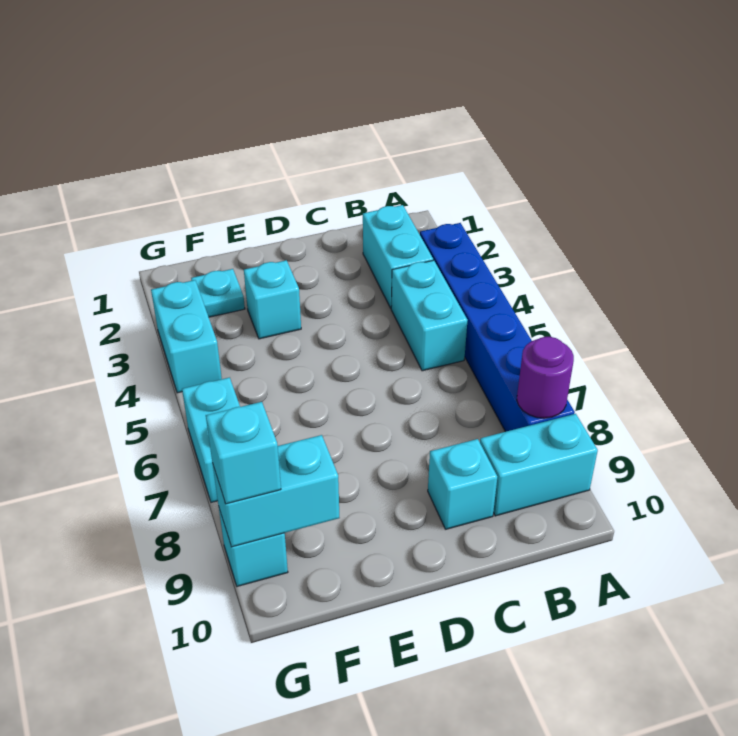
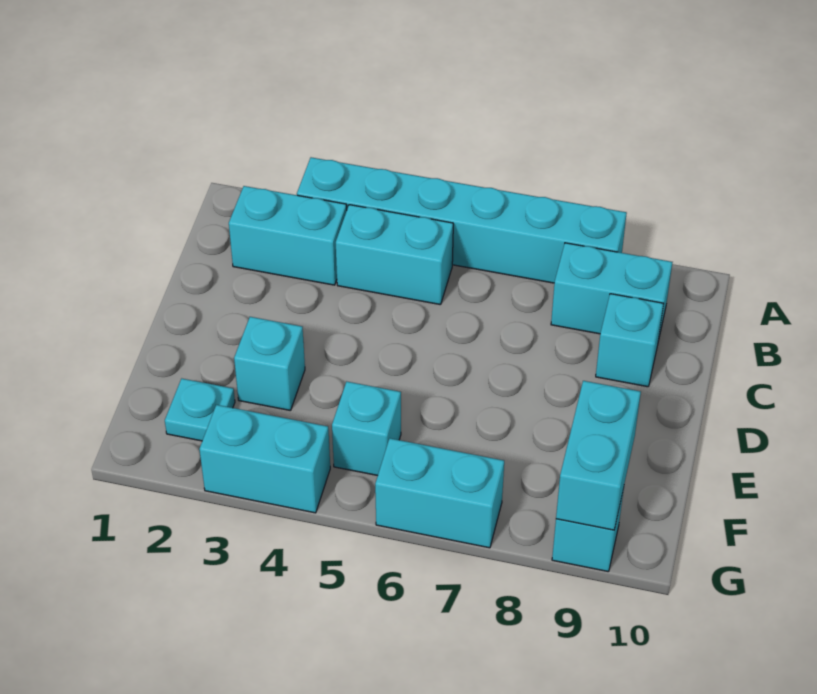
blue 1x6 brick [420,223,575,432] -> cyan 1x6 brick [297,157,627,283]
purple 1x1 round brick [517,337,574,418] -> none
cyan 1x2 brick [480,414,598,516] -> cyan 1x2 brick turned to [551,243,672,341]
cyan 1x1 brick [206,402,281,504] -> cyan 1x1 brick moved to [332,382,401,476]

